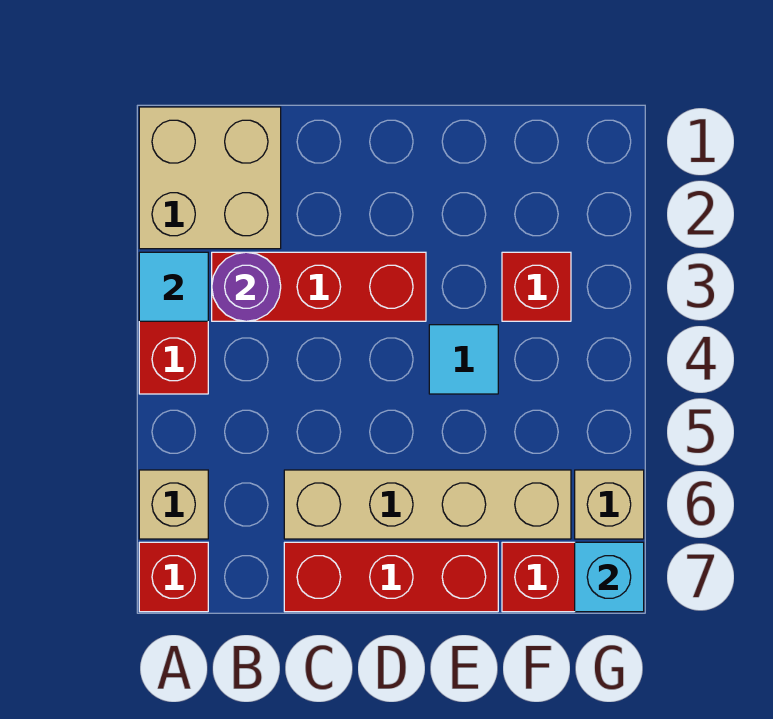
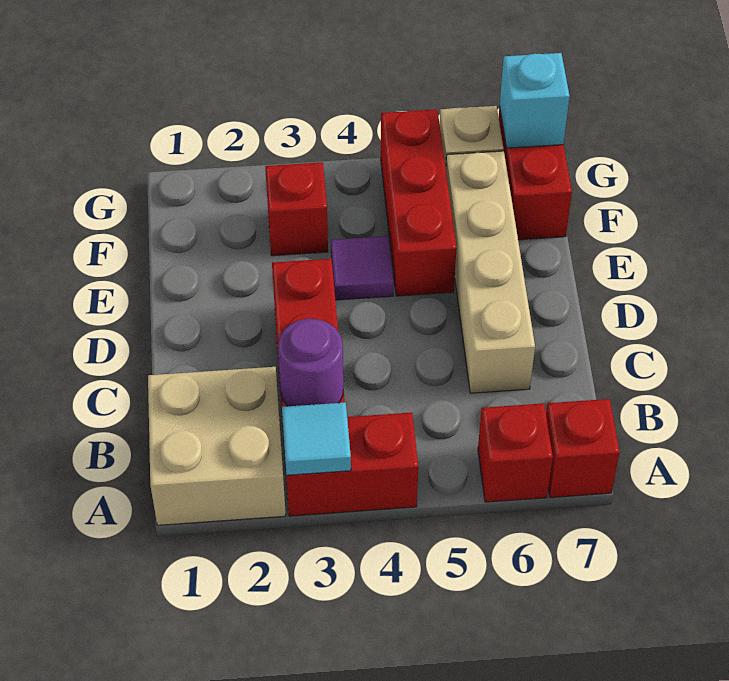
tan 1x1 brick [139,470,208,539] -> red 1x1 brick [478,403,553,502]
red 1x3 brick [284,542,498,612] -> red 1x3 brick moved to [381,109,457,296]
cyan 1x1 tile [429,325,498,394] -> purple 1x1 tile [331,236,393,300]

